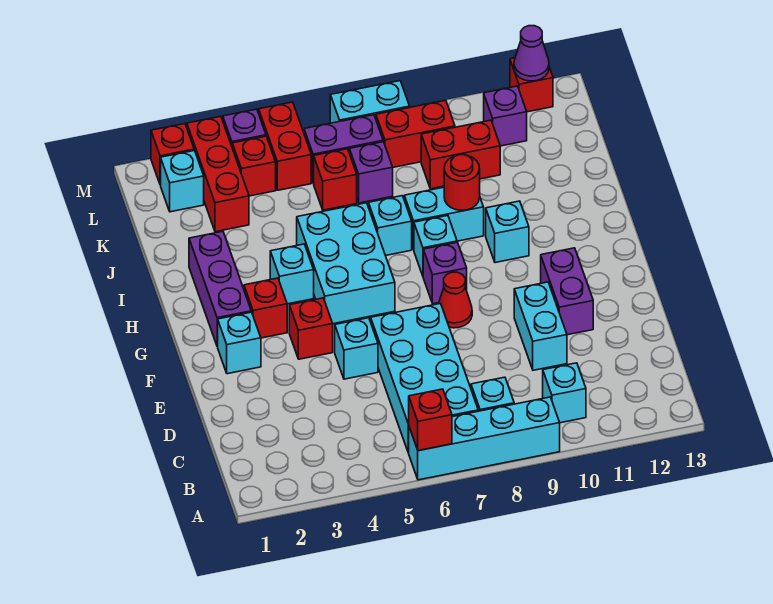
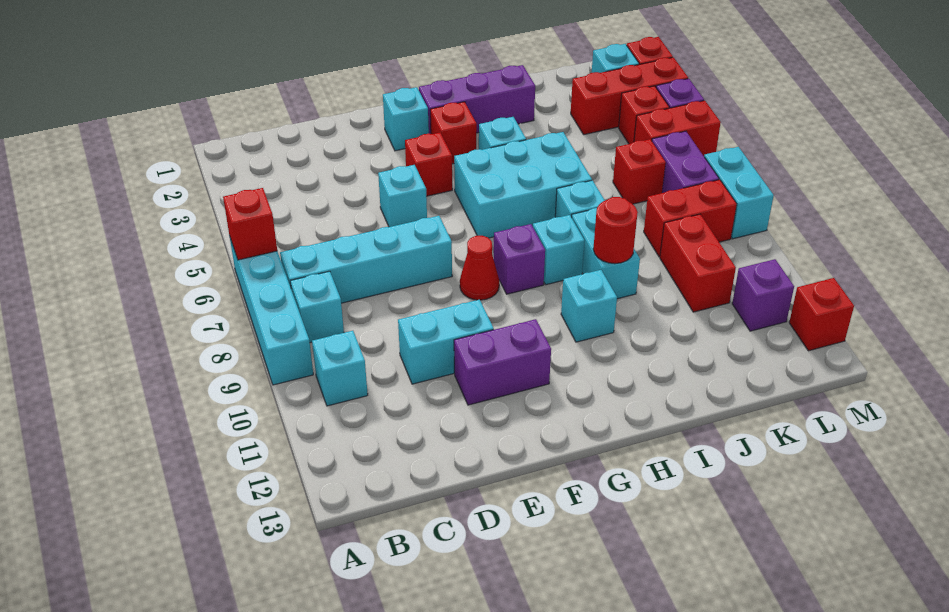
cyan 2x4 brick [371,304,478,453] -> cyan 1x4 brick [280,216,452,303]
purple 1x1 brick [349,142,393,203] -> none
red 1x2 brick [376,100,455,167] -> red 1x2 brick turned to [644,180,737,257]
purple 1x1 cone [514,26,549,81] -> none

